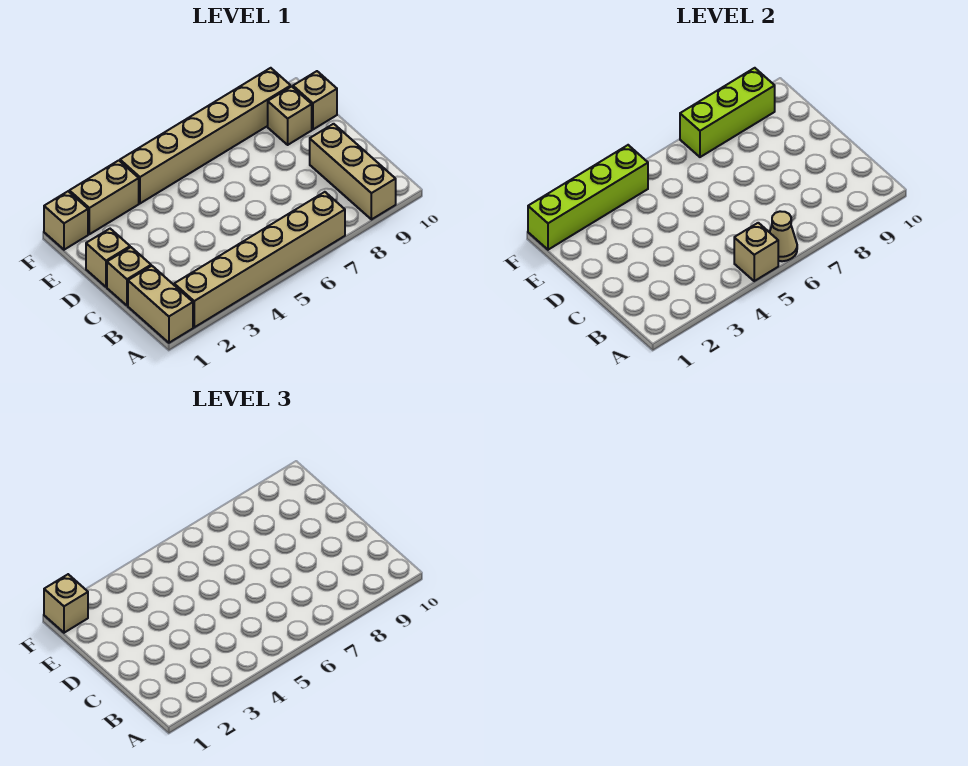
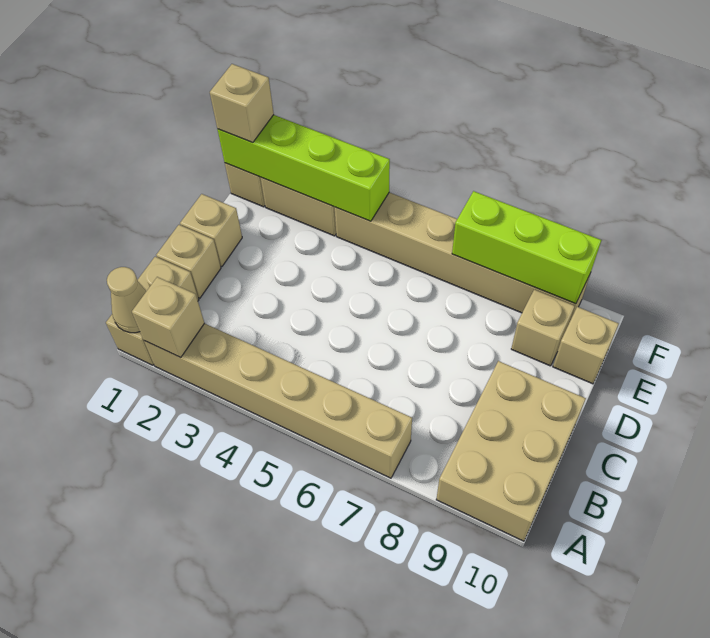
tan 1x1 brick [734,223,778,281] -> tan 1x1 brick moved to [132,277,204,357]
tan 1x1 cone [770,211,797,261] -> tan 1x1 cone moved to [107,267,146,333]
tan 1x3 brick [310,124,396,220] -> tan 2x3 brick [436,361,586,541]

